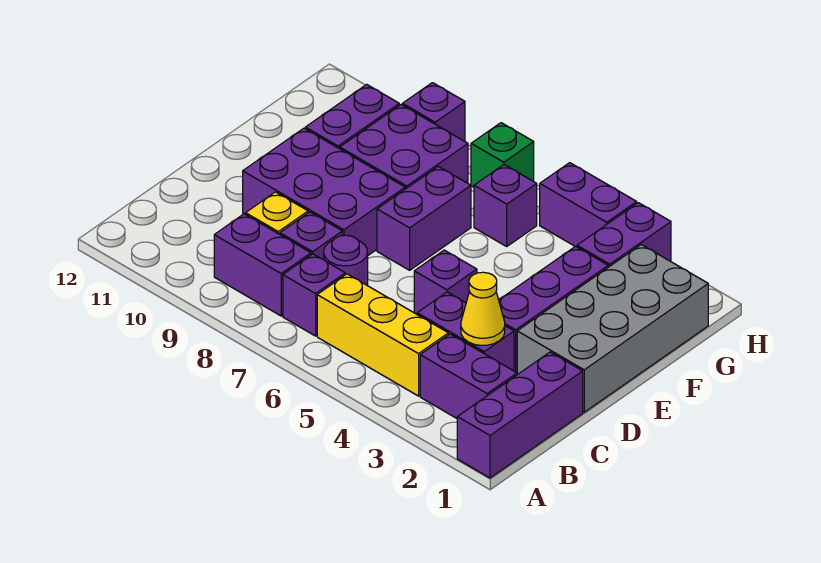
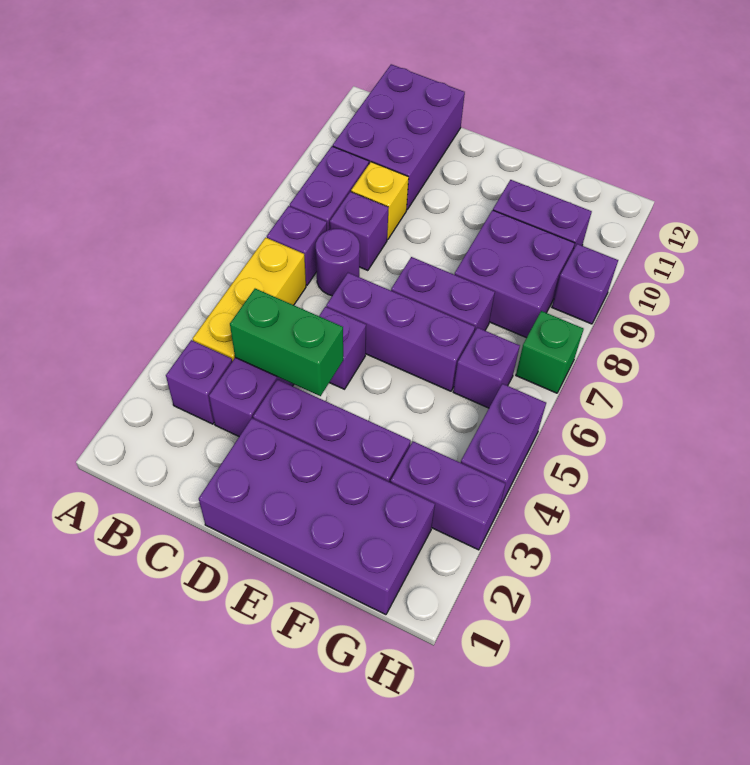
purple 1x3 brick [457,352,583,478] -> purple 1x3 brick moved to [326,273,475,391]
purple 1x2 brick [420,334,517,418] -> purple 1x1 brick [166,340,232,424]
yellow 1x1 cone [461,272,505,345] -> none
none -> green 1x2 brick [230,289,343,396]
grey 2x4 brick [517,245,708,412] -> purple 2x4 brick [199,418,435,615]
purple 2x3 brick [243,128,405,255] -> purple 2x3 brick moved to [333,64,465,209]

